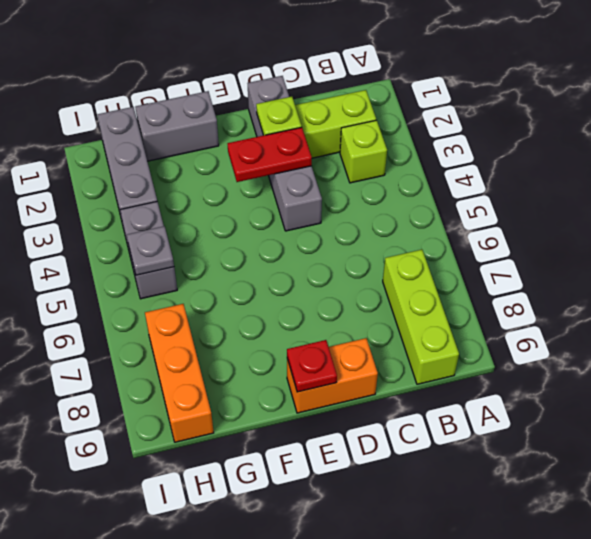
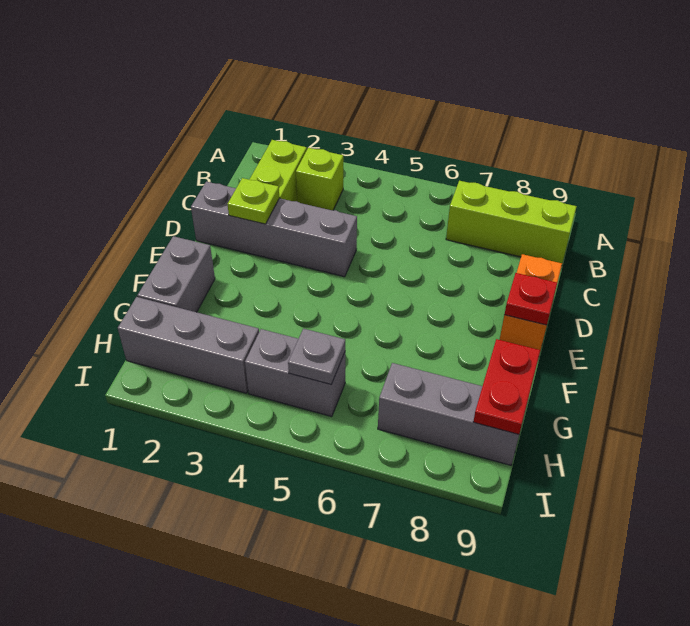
red 1x2 plate [228,127,312,182] -> red 1x2 plate moved to [473,339,540,434]
orange 1x3 brick [145,304,214,442] -> grey 1x3 brick [378,363,519,465]

